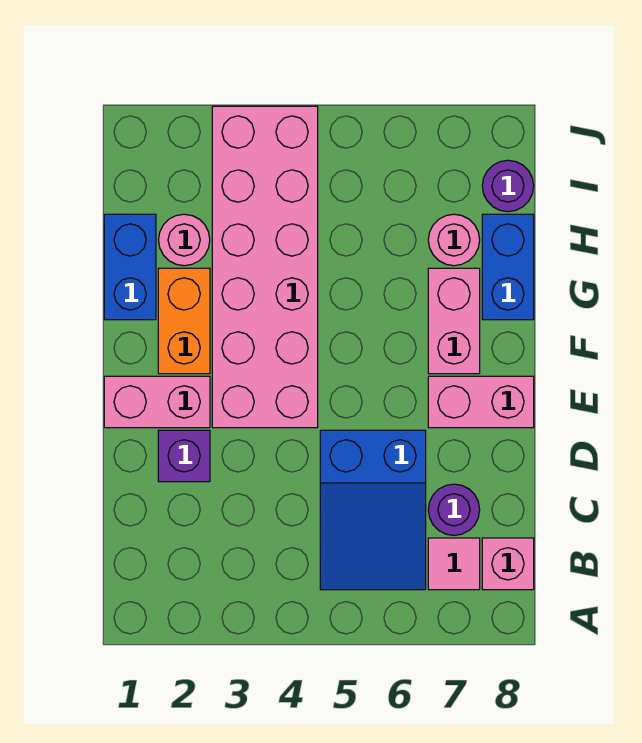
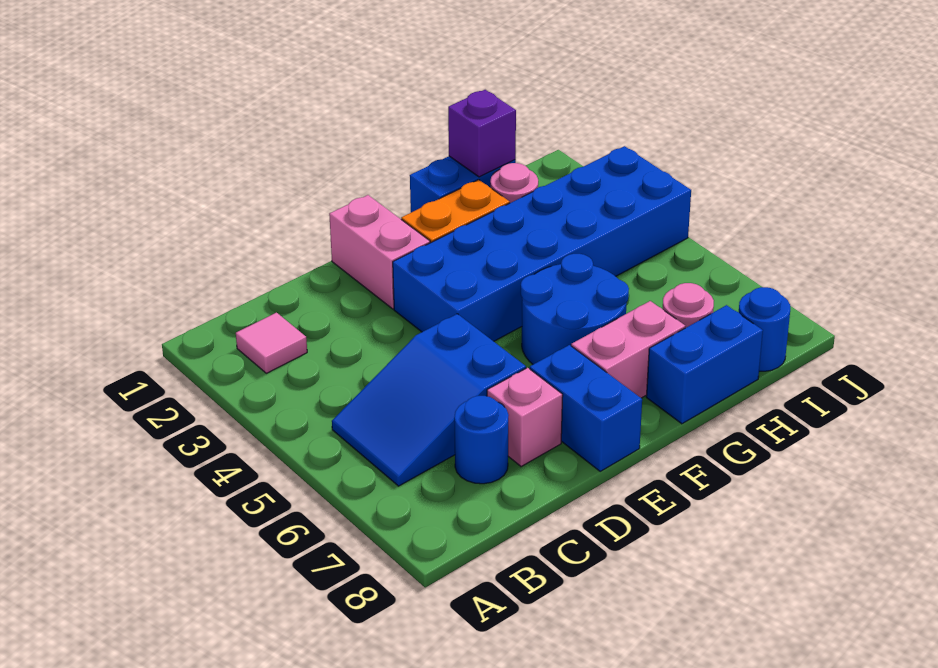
pink 1x1 tile [428,538,480,590] -> pink 1x1 tile moved to [236,313,307,373]
pink 1x1 brick [482,538,534,590] -> pink 1x1 brick moved to [487,368,563,467]
purple 1x1 round brick [428,484,480,535] -> blue 1x1 round brick [454,396,509,484]
purple 1x1 brick [158,430,210,482] -> purple 1x1 brick moved to [448,90,516,177]
pink 2x6 brick [212,106,318,428] -> blue 2x6 brick [393,146,691,341]
pink 1x2 brick [428,376,534,428] -> blue 1x2 brick [530,345,642,471]
none -> blue 2x2 round brick [521,254,629,364]
purple 1x1 round brick [482,160,534,212] -> blue 1x1 round brick [739,287,790,371]

